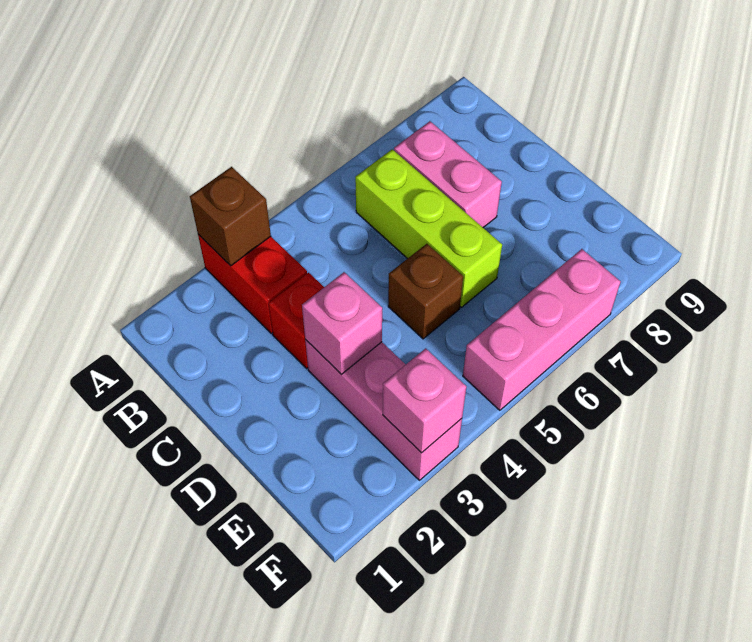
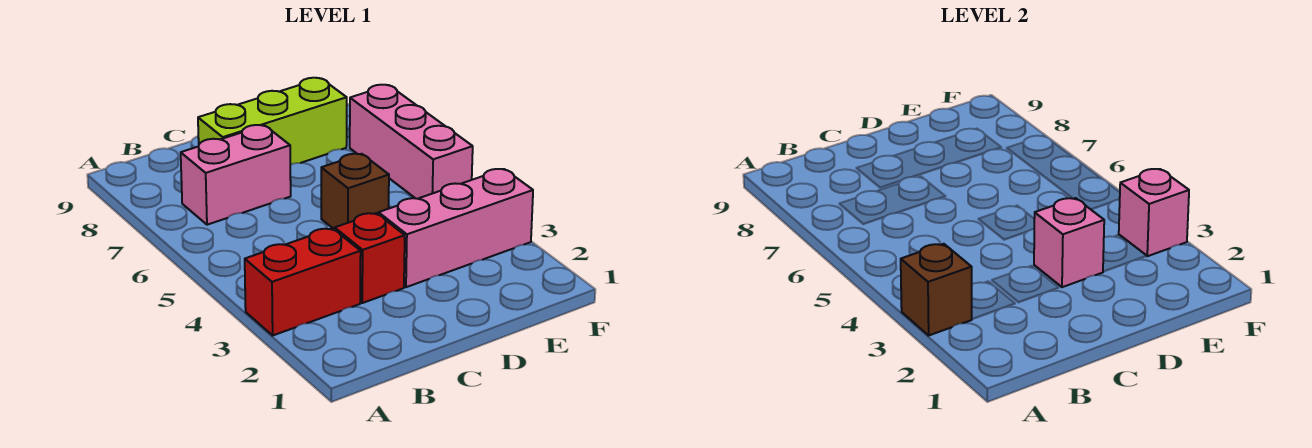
lime 1x3 brick [355,149,502,307] -> lime 1x3 brick moved to [198,78,347,165]

